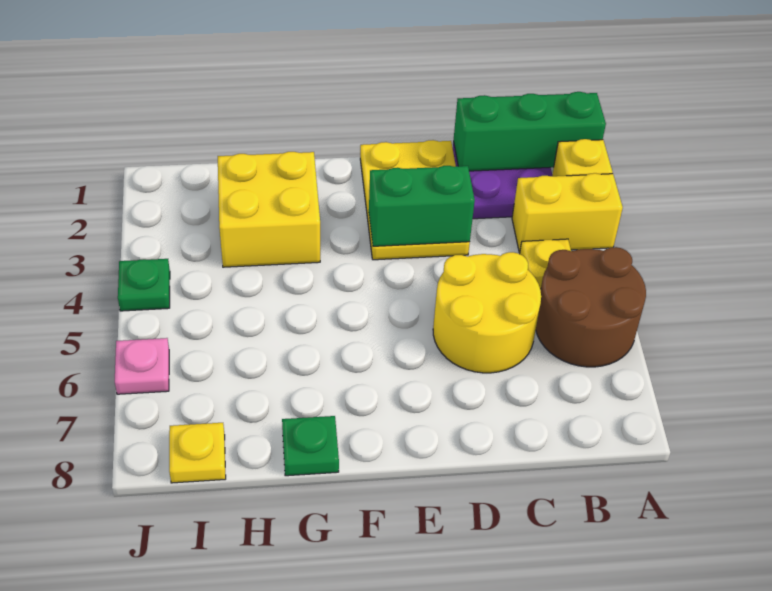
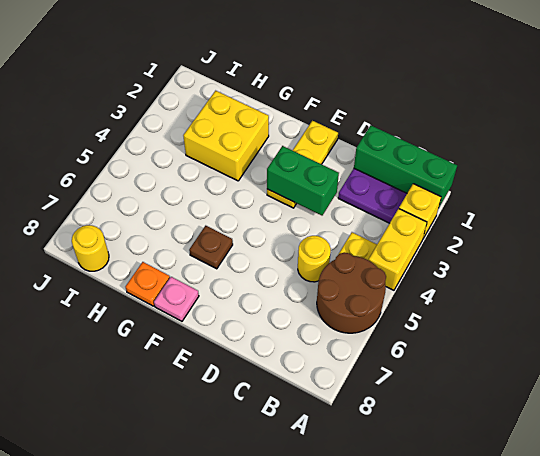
yellow 1x2 brick [512,173,623,252] -> yellow 1x2 brick turned to [369,209,427,290]
yellow 2x2 round brick [433,252,541,373] -> yellow 1x1 round brick [298,236,331,282]
yellow 2x3 plate [360,140,470,260] -> yellow 1x3 plate [267,121,338,208]
none -> brown 1x1 plate [189,226,233,269]
green 1x1 plate [282,416,339,476] -> orange 1x1 plate [125,262,170,306]
yellow 1x1 plate [169,423,226,483] -> yellow 1x1 round brick [72,225,109,271]
green 1x1 plate [118,259,170,311] -> none
pink 1x1 plate [115,338,169,394] -> pink 1x1 plate moved to [154,277,199,321]

